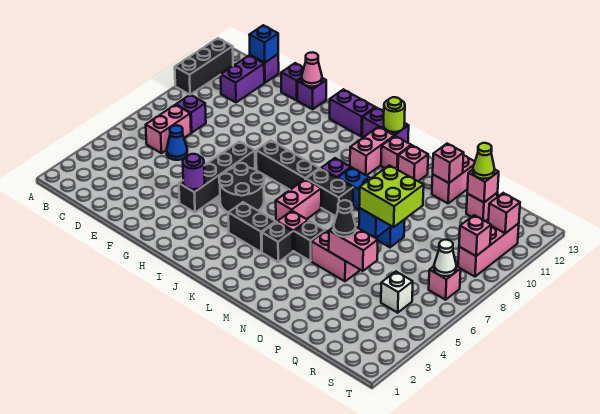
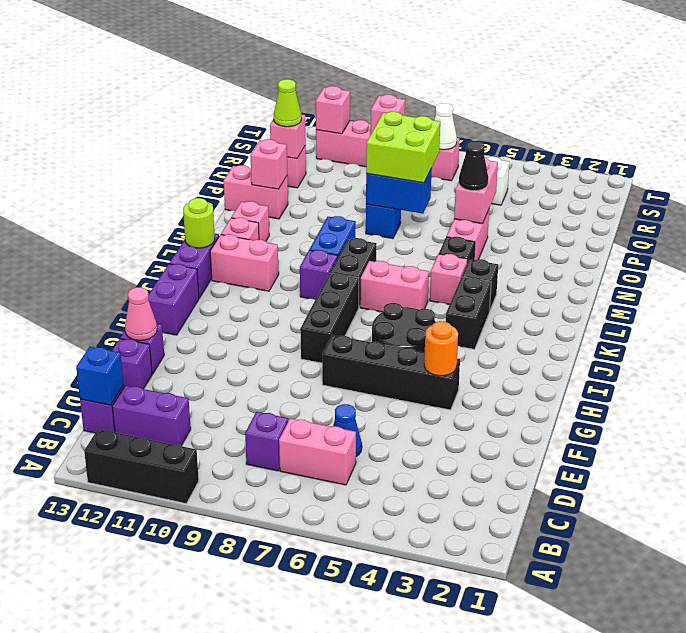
purple 1x1 round brick [183,154,205,189] -> orange 1x1 round brick [424,321,458,376]

